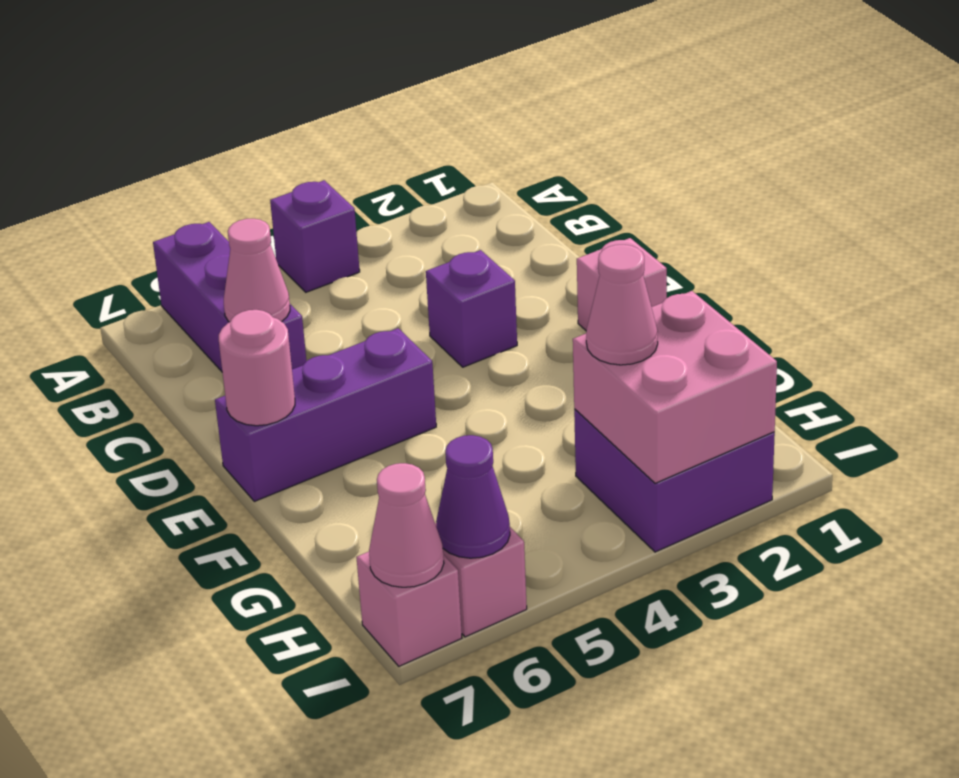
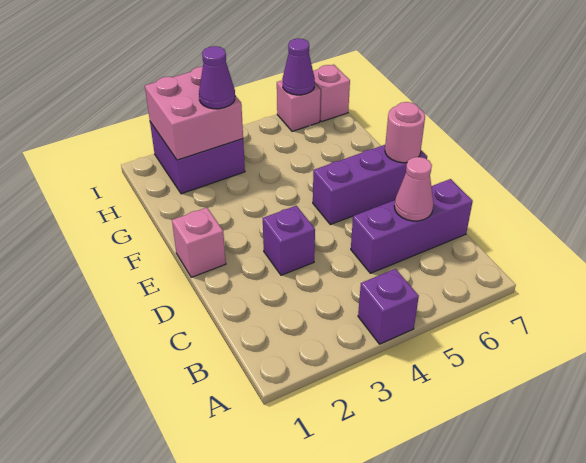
purple 1x3 brick [153,222,306,371] -> purple 1x3 brick turned to [351,179,473,273]
pink 1x1 cone [586,245,658,365] -> purple 1x1 cone [199,46,235,109]
pink 1x1 cone [369,463,444,587] -> none

